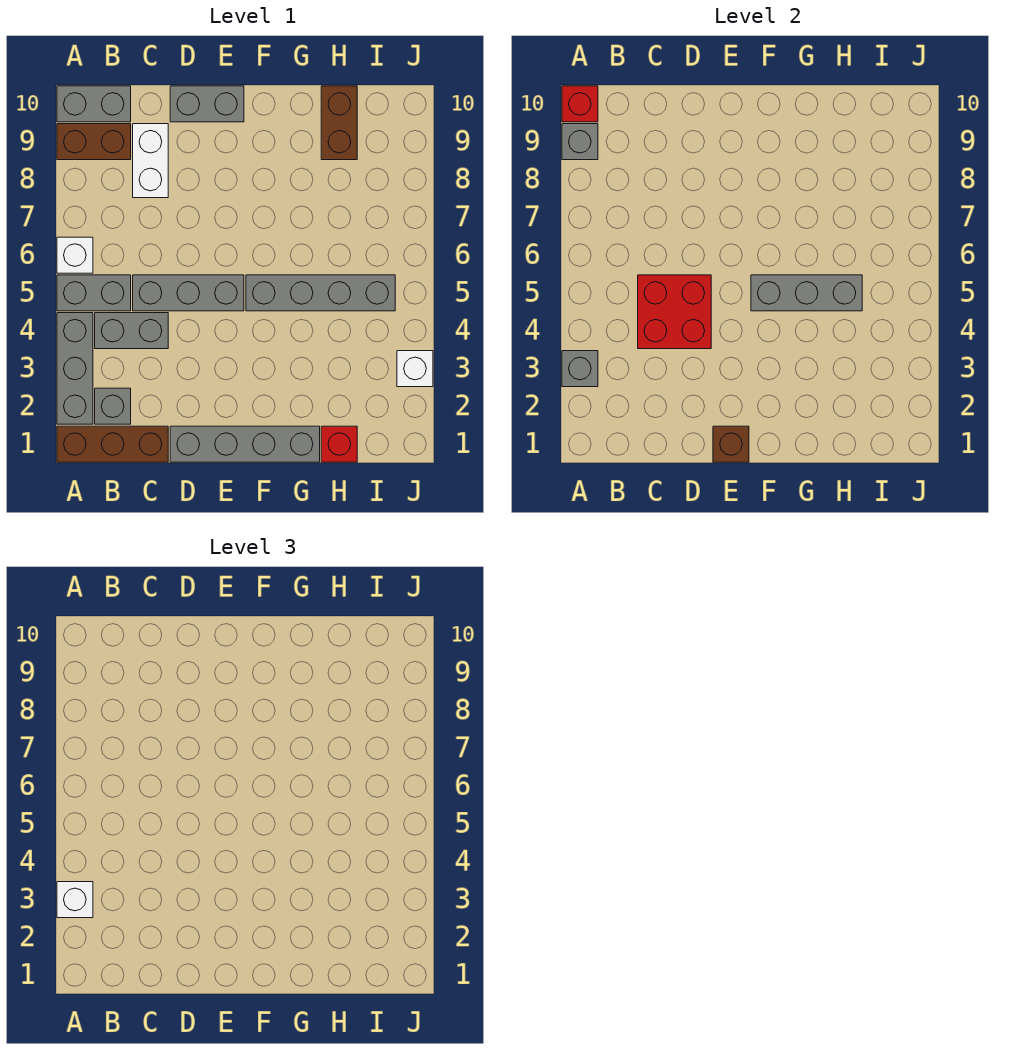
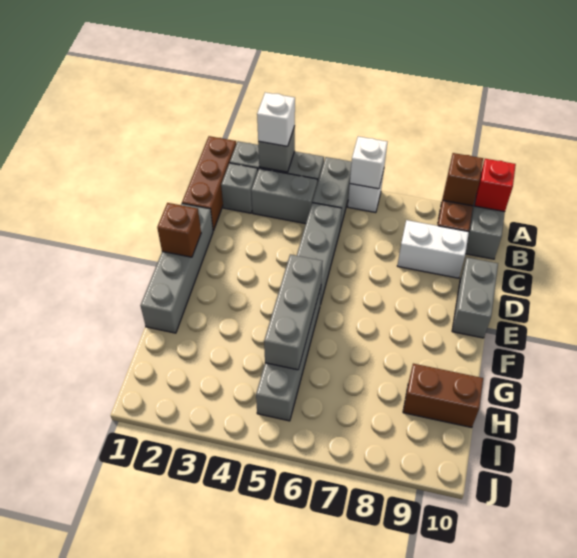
grey 1x1 brick [562,124,598,160] -> brown 1x1 brick [443,153,483,206]
grey 1x2 brick [95,313,168,349] -> grey 1x2 brick turned to [251,168,318,224]
red 2x2 brick [638,275,711,349] -> none
red 1x1 brick [321,426,357,462] -> none
white 1x1 brick [397,351,433,387] -> white 1x1 brick moved to [350,137,387,189]

